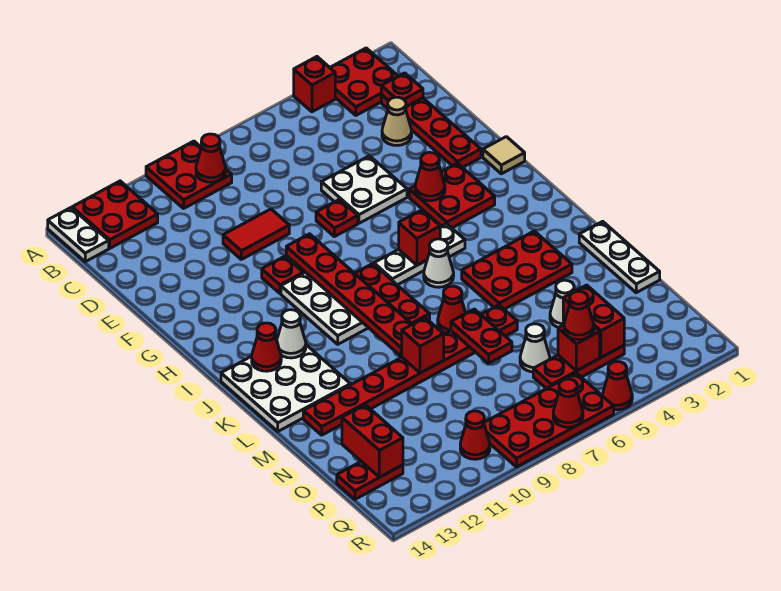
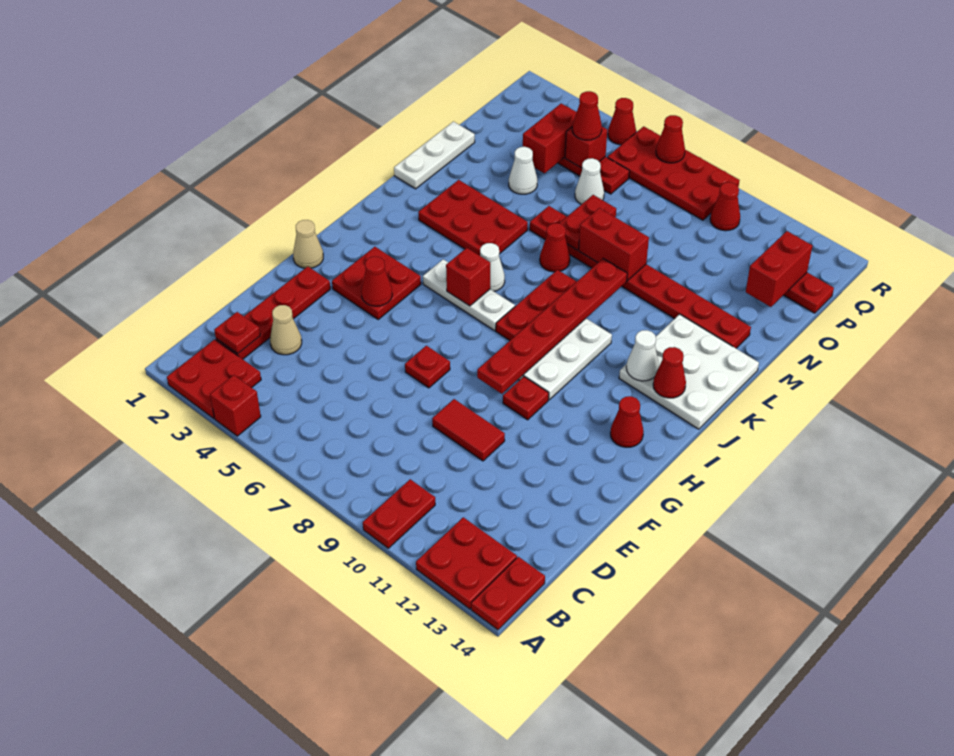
red 2x2 plate [146,141,232,208] -> red 1x2 plate [363,479,435,548]
white 1x2 plate [48,208,109,262] -> red 1x2 plate [471,557,545,630]
red 1x1 cone [196,134,226,182] -> red 1x1 cone moved to [610,396,644,447]
white 2x2 plate [321,156,407,223] -> none
tan 1x1 tile [483,137,525,174] -> tan 1x1 cone [293,220,323,268]
red 1x1 brick [402,318,444,373] -> red 1x2 brick [579,208,649,281]

